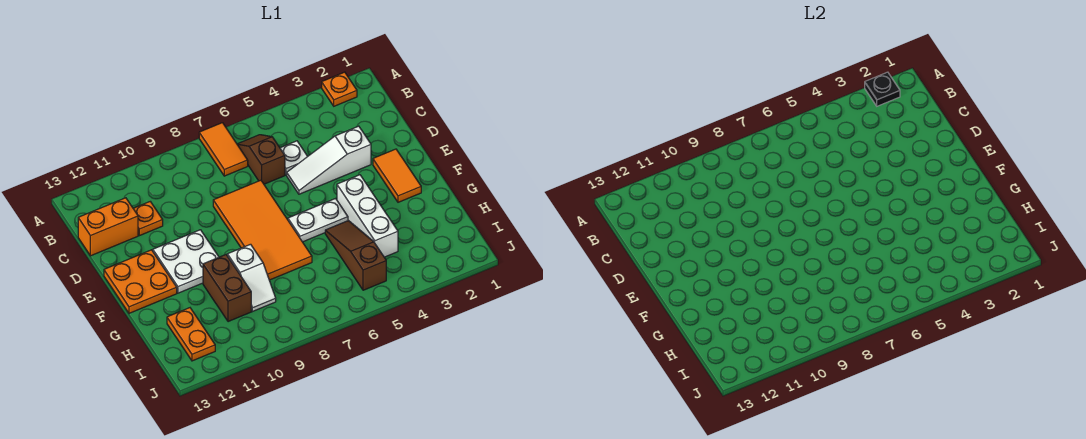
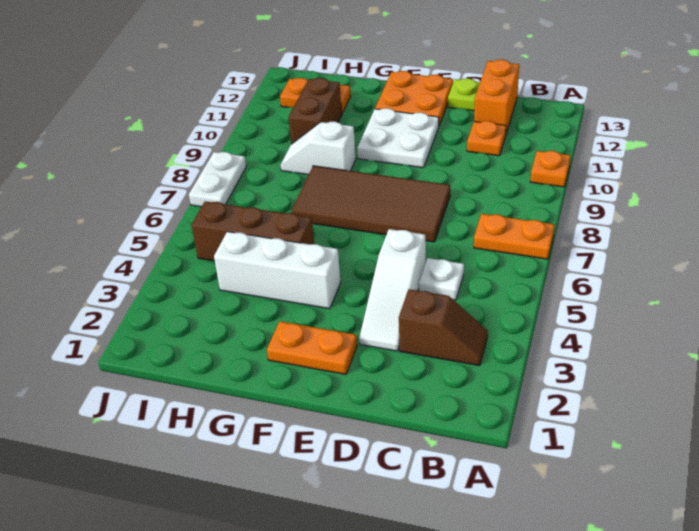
orange 1x1 plate [322,72,357,106] -> orange 1x1 plate moved to [530,151,571,187]
black 1x1 plate [865,72,900,106] -> none
orange 1x2 tile [199,123,248,176] -> orange 1x2 plate [474,214,555,259]
brown 1x2 slope [237,135,285,184] -> brown 1x2 slope moved to [399,289,488,366]
white 1x3 slope [287,126,371,194] -> white 1x3 slope turned to [359,229,426,351]
orange 2x4 tile [213,180,312,280] -> brown 2x4 tile [292,166,450,242]
none -> lime 1x1 plate [448,78,480,111]
orange 1x2 tile [373,149,421,202] -> orange 1x2 plate [267,321,357,374]
white 1x2 plate [288,199,348,242] -> white 1x2 plate moved to [189,152,246,207]
brown 1x3 slope [325,221,386,290] -> brown 1x3 brick [192,201,314,261]
brown 1x2 brick [203,255,251,322] -> brown 1x2 brick turned to [289,78,342,144]

